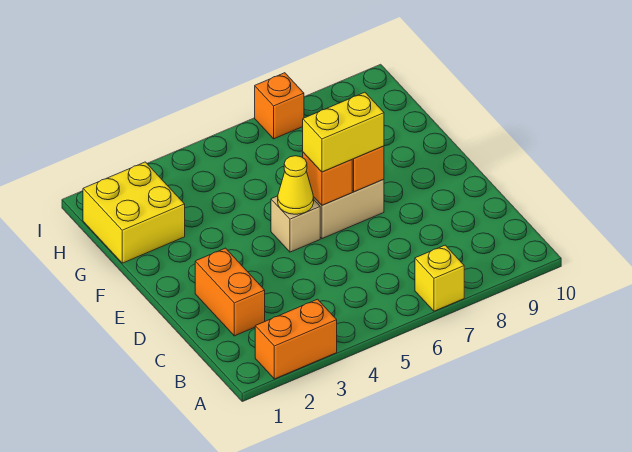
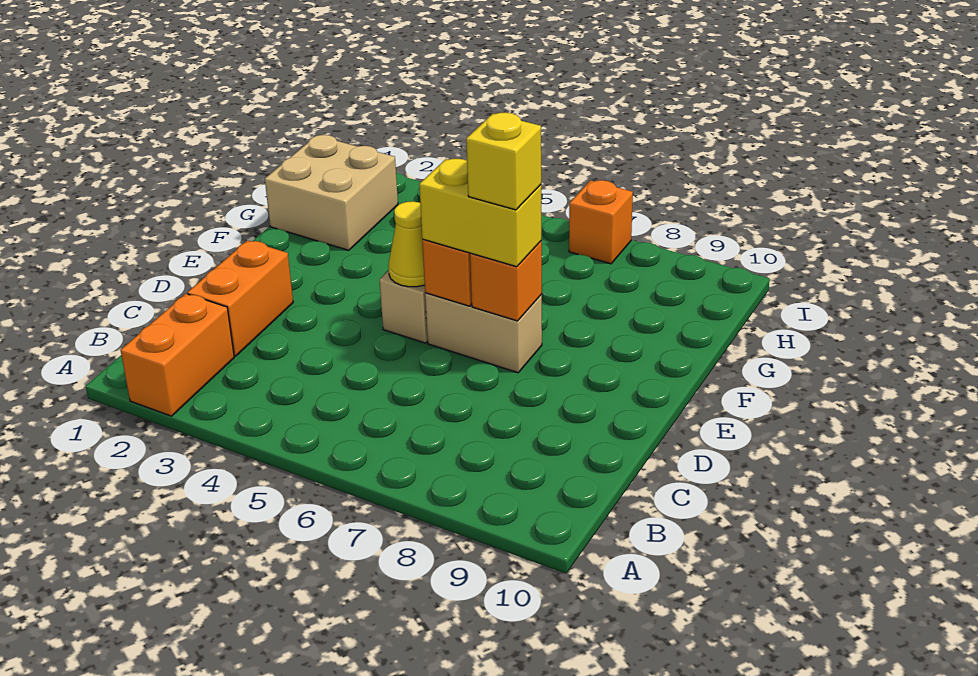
orange 1x2 brick [255,299,337,379] -> orange 1x2 brick turned to [121,294,234,416]
yellow 1x1 brick [415,245,464,311] -> yellow 1x1 brick moved to [466,113,541,210]
yellow 2x2 brick [83,162,185,263] -> tan 2x2 brick [265,135,398,250]

